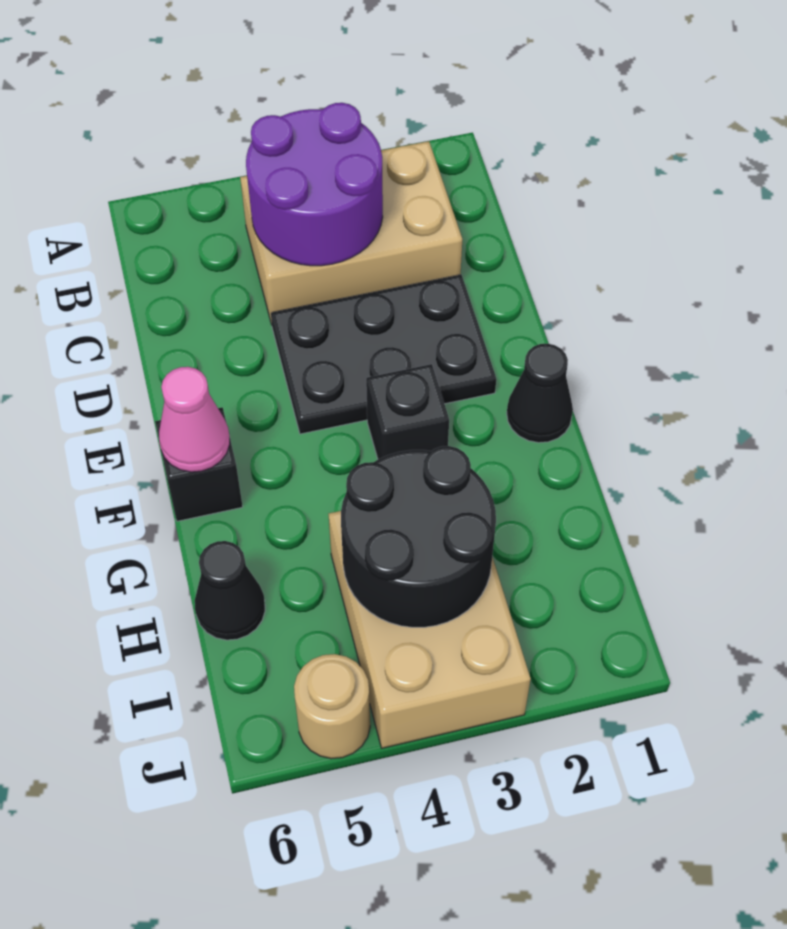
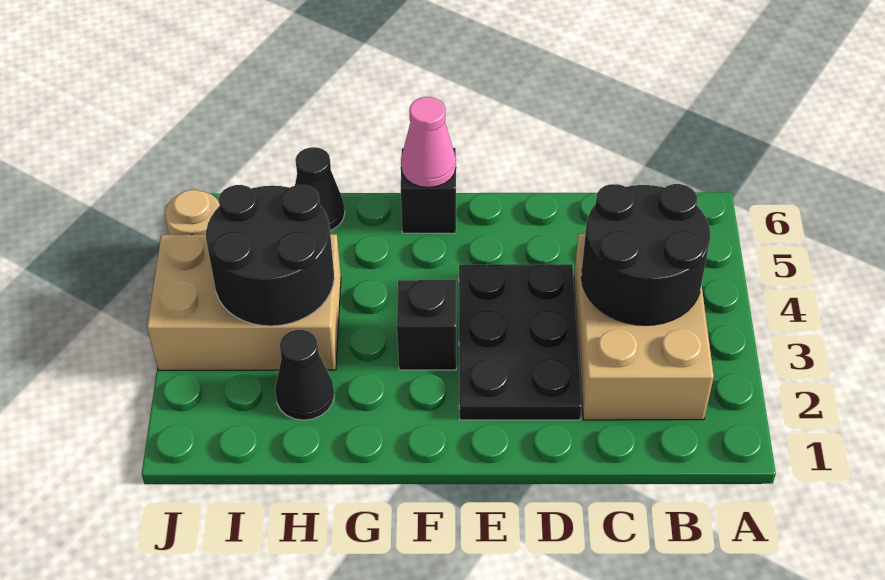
purple 2x2 round brick [246,103,383,266] -> black 2x2 round brick [581,184,710,325]
black 1x1 cone [507,344,573,443] -> black 1x1 cone moved to [275,330,334,420]

